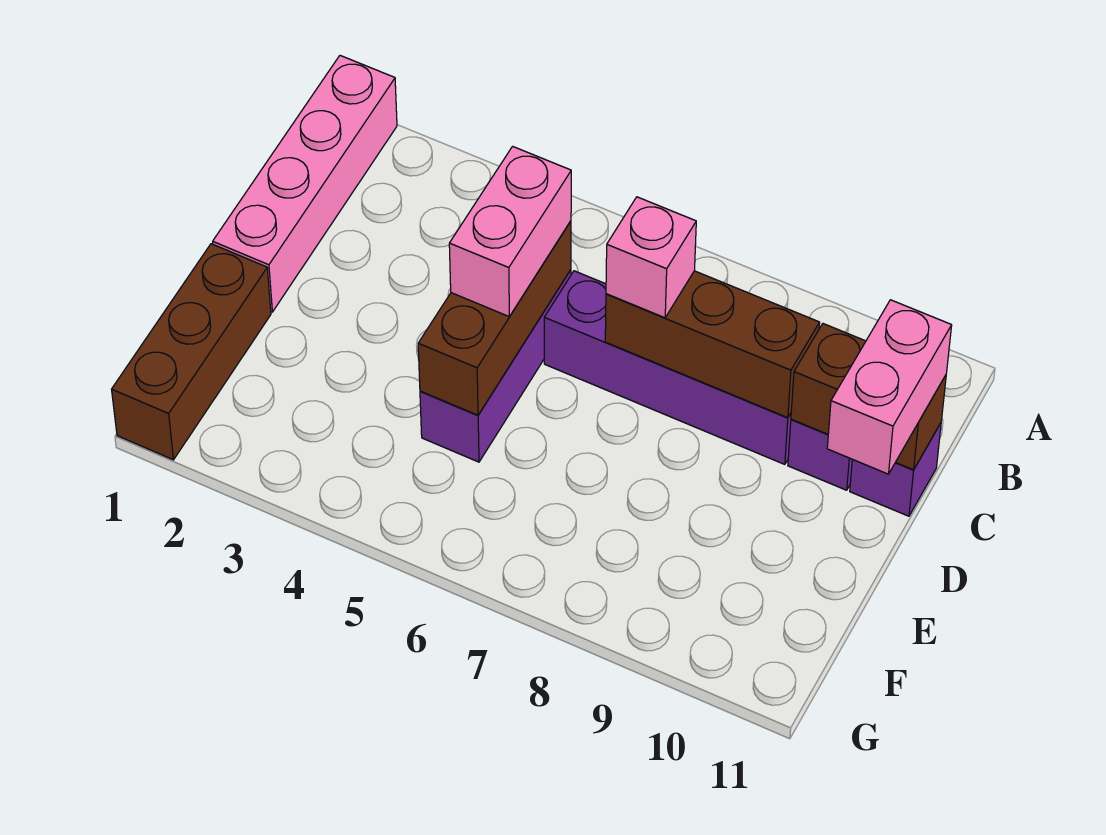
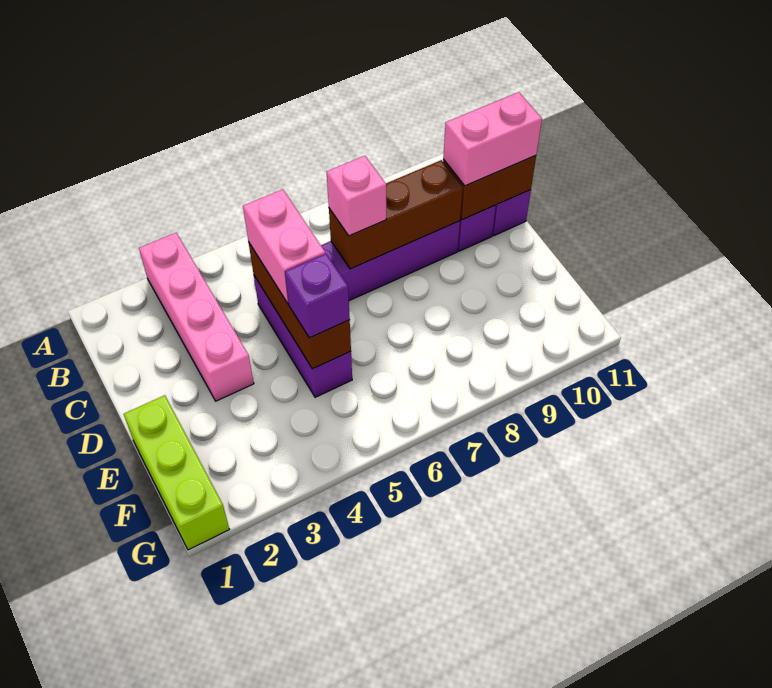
pink 1x4 brick [213,56,397,312] -> pink 1x4 brick moved to [139,233,254,401]
pink 1x2 brick [827,300,952,474] -> pink 1x2 brick turned to [443,92,542,186]
brown 1x3 brick [112,244,271,460] -> lime 1x3 brick [124,395,229,550]
none -> purple 1x1 brick [285,254,350,338]

